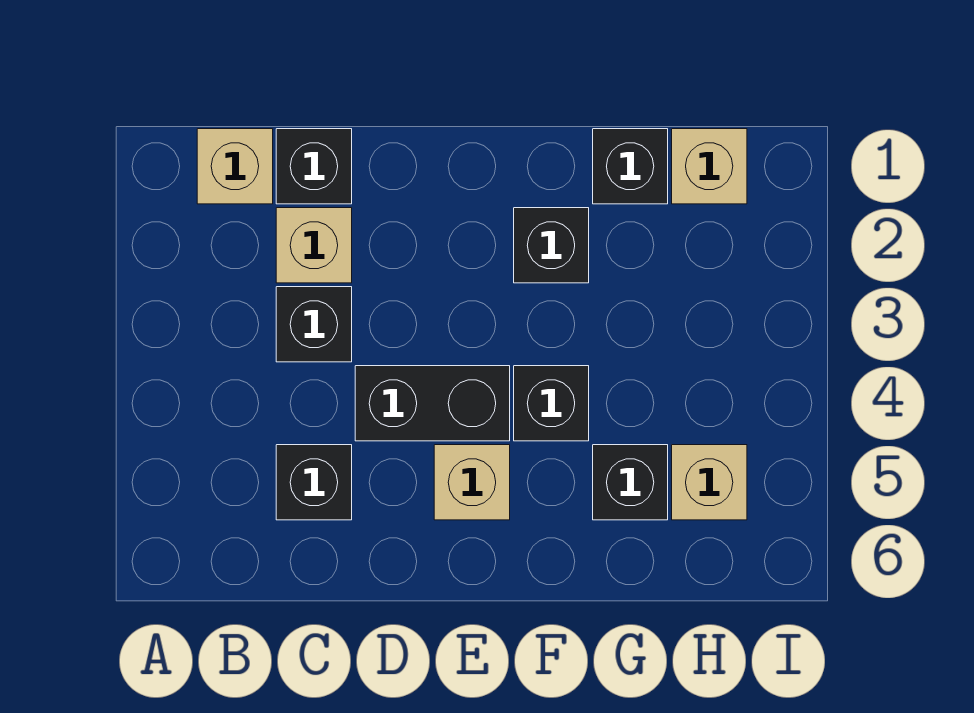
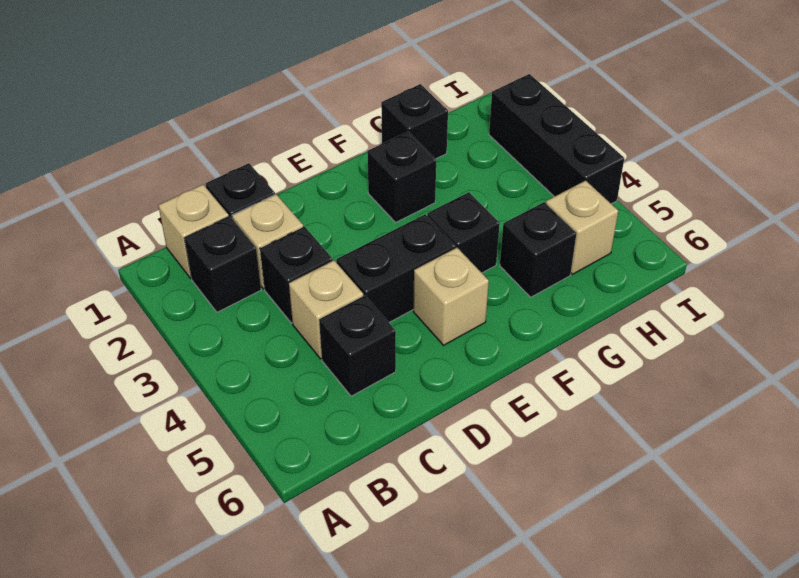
none -> black 1x1 brick [184,216,261,312]
tan 1x1 brick [672,129,747,204] -> tan 1x1 brick moved to [289,260,364,359]
none -> black 1x3 brick [489,74,624,204]

